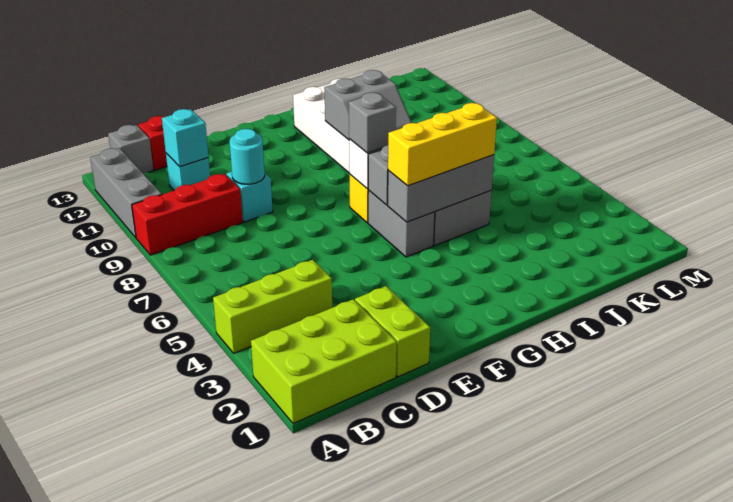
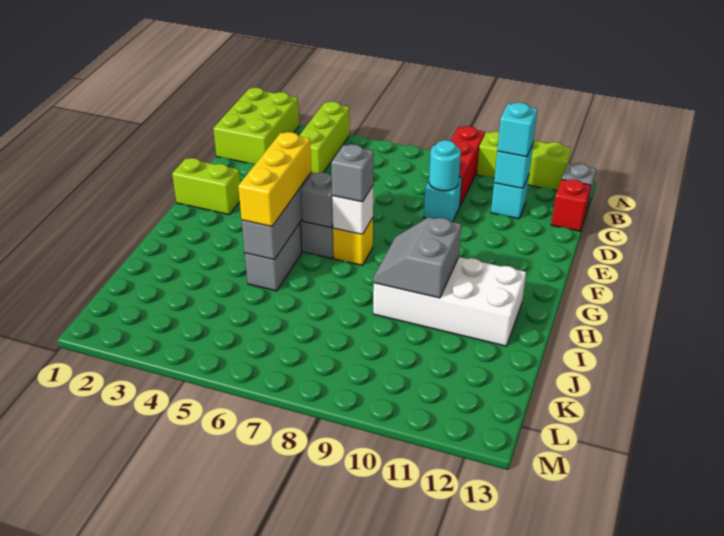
grey 1x3 brick [90,148,162,238] -> lime 1x3 brick [477,131,571,191]
none -> cyan 1x1 brick [497,103,538,157]
lime 1x2 brick [355,286,430,377] -> lime 1x2 brick moved to [172,158,240,215]

